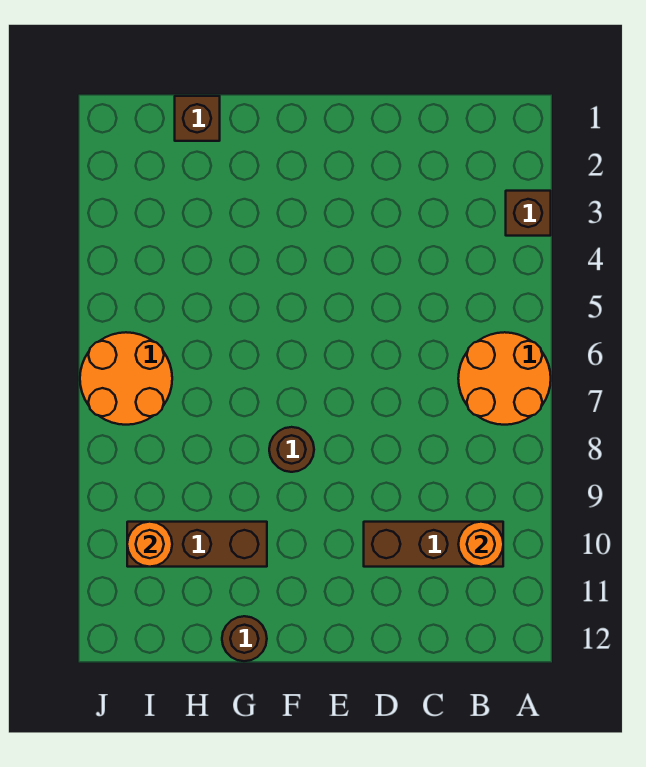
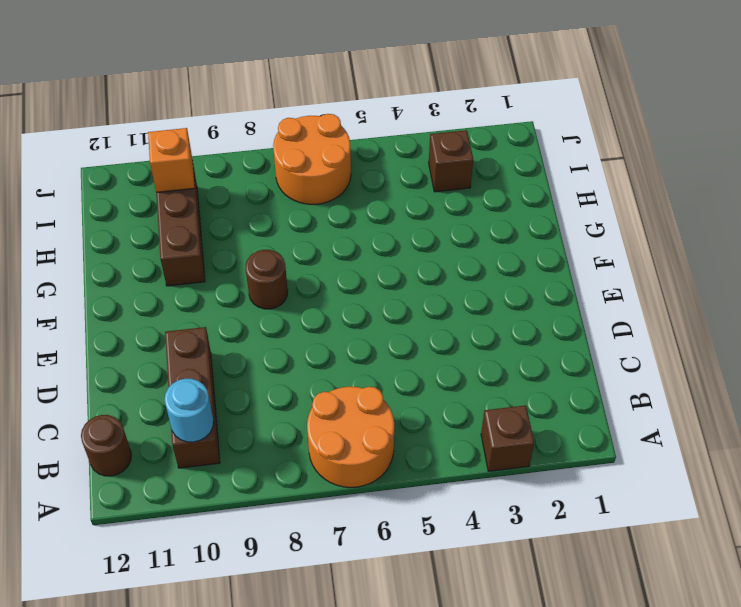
orange 1x1 round brick [458,522,503,567] -> cyan 1x1 round brick [165,379,214,442]
brown 1x1 round brick [222,616,267,661] -> brown 1x1 round brick moved to [81,415,131,476]
brown 1x1 brick [175,96,220,141] -> brown 1x1 brick moved to [429,130,473,192]
orange 1x1 round brick [127,522,172,567] -> orange 1x1 brick [148,128,195,192]

